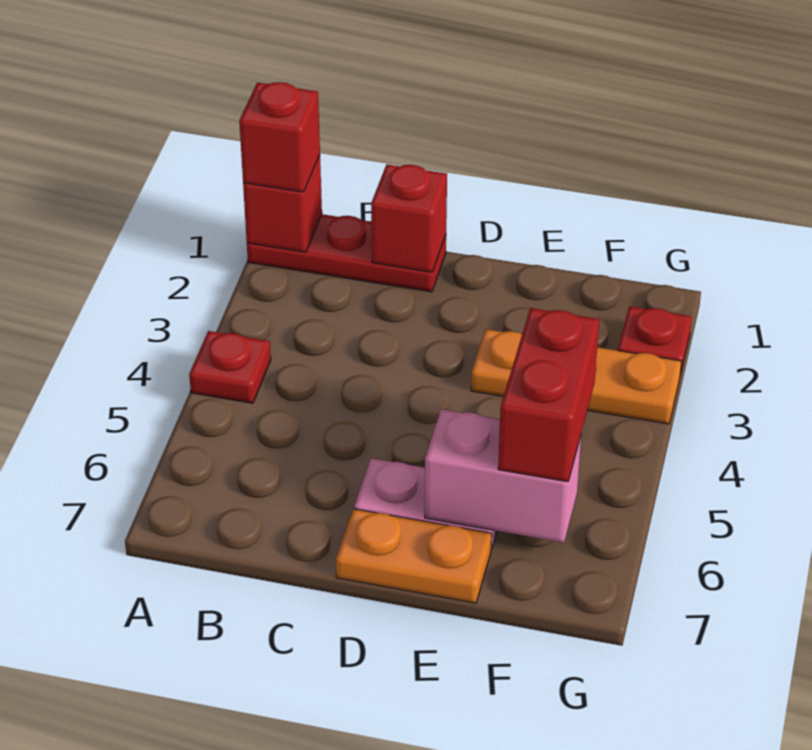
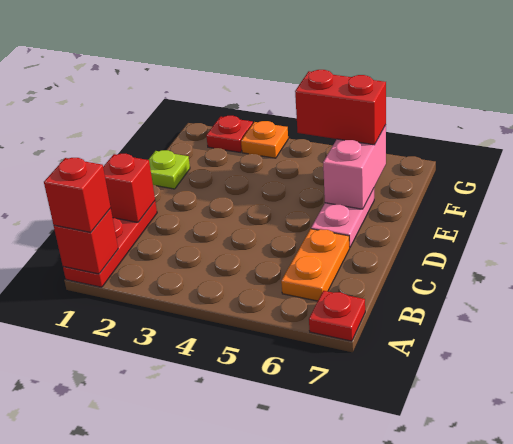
red 1x1 plate [189,331,271,403] -> red 1x1 plate moved to [309,291,365,341]
orange 1x2 plate [336,509,492,603] -> orange 1x2 plate moved to [281,229,350,301]
none -> lime 1x1 plate [148,150,190,189]
orange 1x3 plate [471,329,682,424] -> orange 1x1 plate [241,121,288,158]

